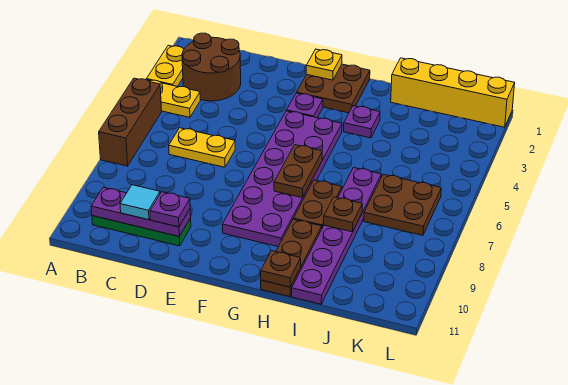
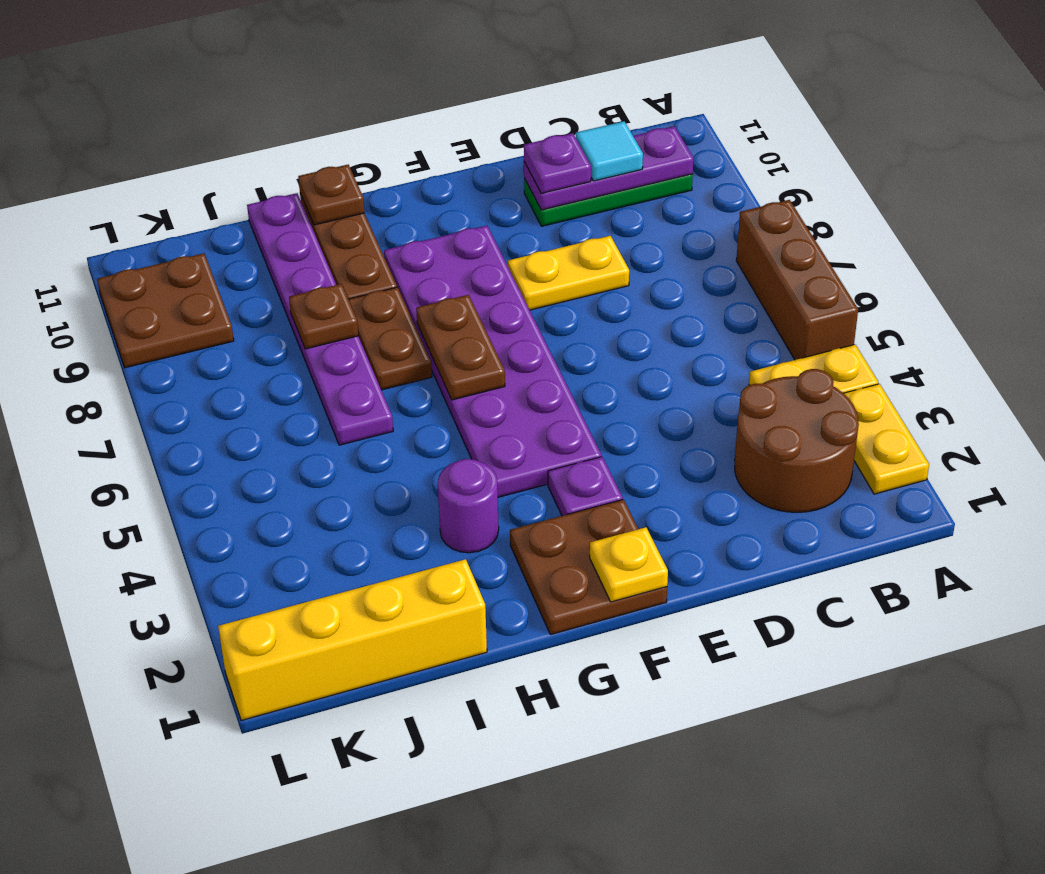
yellow 1x2 plate [169,128,235,167] -> yellow 1x2 plate moved to [508,236,629,310]
purple 1x1 plate [344,106,380,138] -> purple 1x1 round brick [438,459,499,553]
brown 2x2 plate [364,174,441,235] -> brown 2x2 plate moved to [97,253,234,368]

